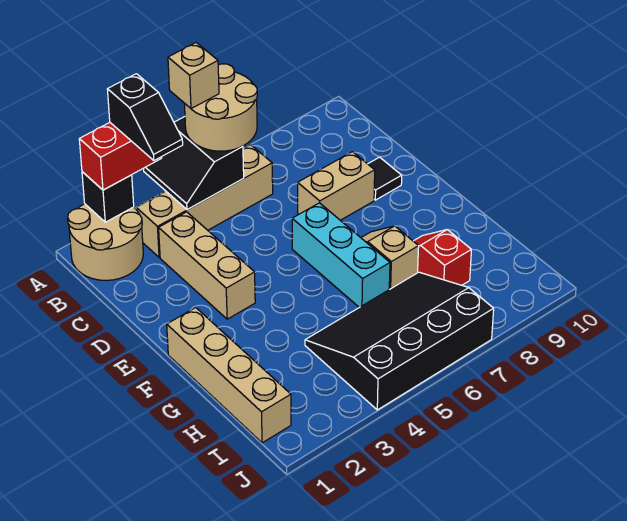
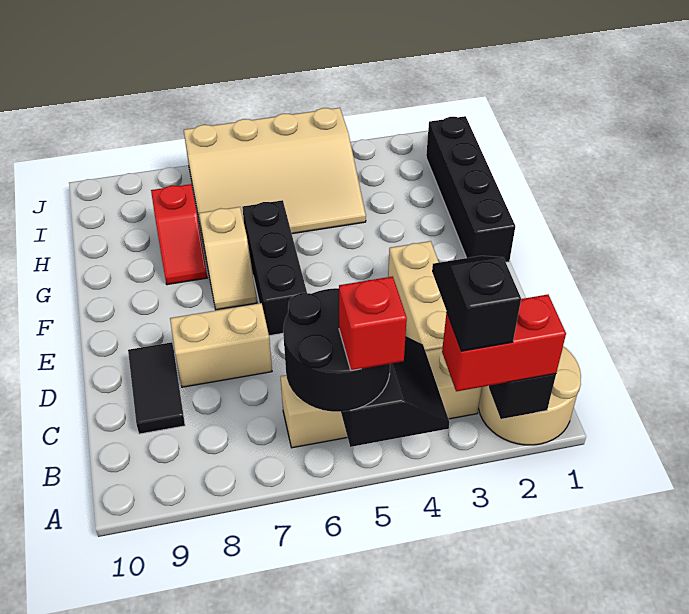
tan 2x2 round brick [184,64,257,151] -> black 2x2 round brick [283,288,390,412]
tan 1x1 brick [168,43,219,109] -> red 1x1 brick [339,276,407,371]
black 1x1 tile [368,157,402,200] -> black 1x2 tile [128,342,185,434]
cyan 1x3 brick [292,203,390,307] -> black 1x3 brick [242,200,307,336]
tan 1x4 brick [167,308,291,443] -> black 1x4 brick [426,116,515,262]
black 3x4 slope [305,272,494,410] -> tan 3x4 slope [184,108,366,239]

